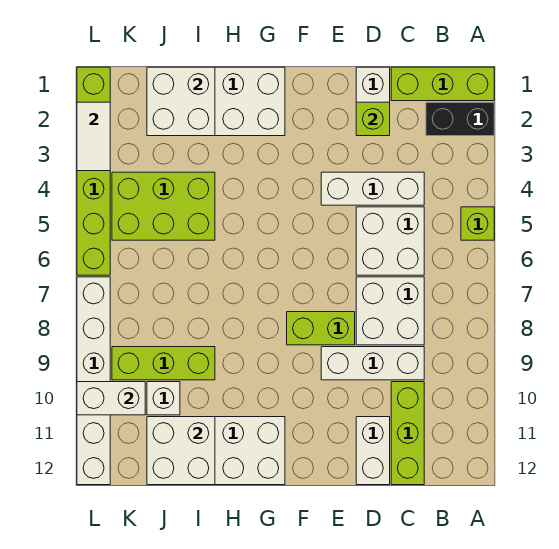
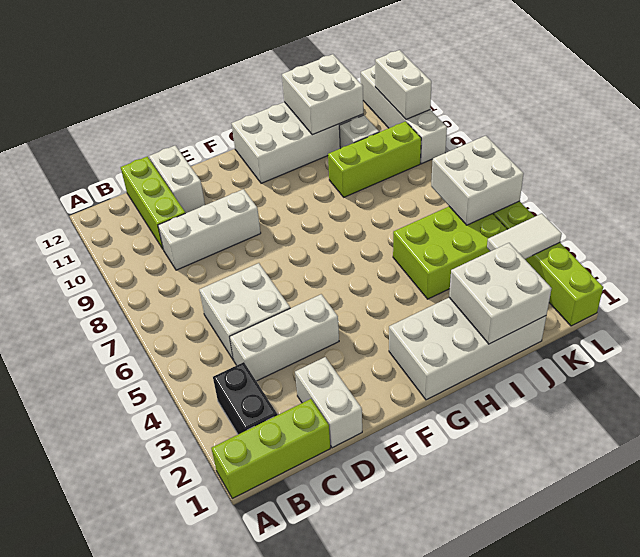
black 1x2 brick [426,102,494,136] -> black 1x2 brick turned to [213,362,277,434]
lime 1x1 brick [461,207,494,240] -> none
white 2x2 brick [356,277,424,345] -> white 2x2 brick moved to [431,136,524,225]
lime 1x1 brick [356,102,390,136] -> none
lime 1x2 brick [287,312,355,345] -> none
white 1x2 brick [77,382,145,415] -> white 1x2 brick turned to [375,50,432,119]
white 1x2 tile [77,102,110,171] -> white 1x2 tile turned to [487,214,562,259]
white 1x6 brick [77,277,110,485] -> white 1x4 brick [361,65,447,164]

